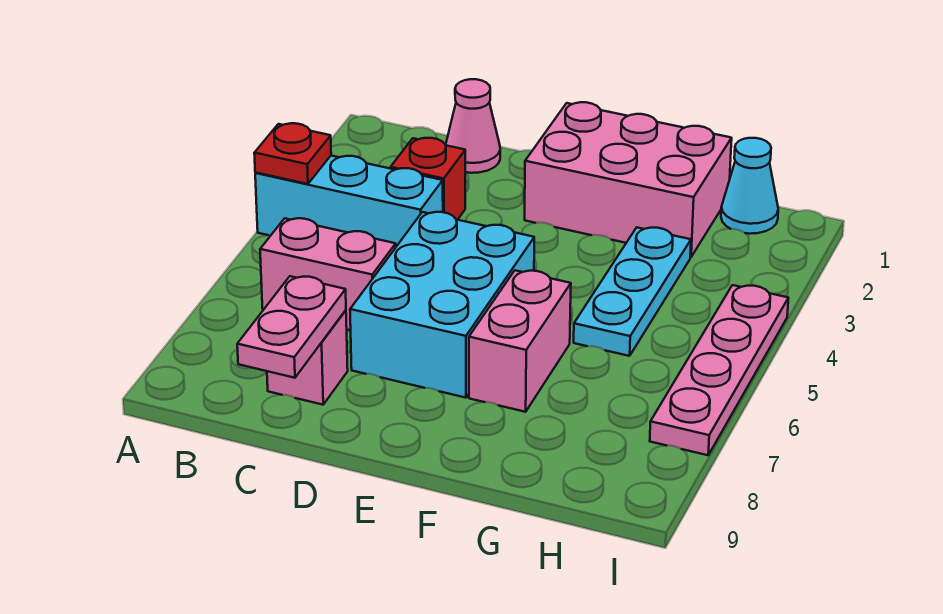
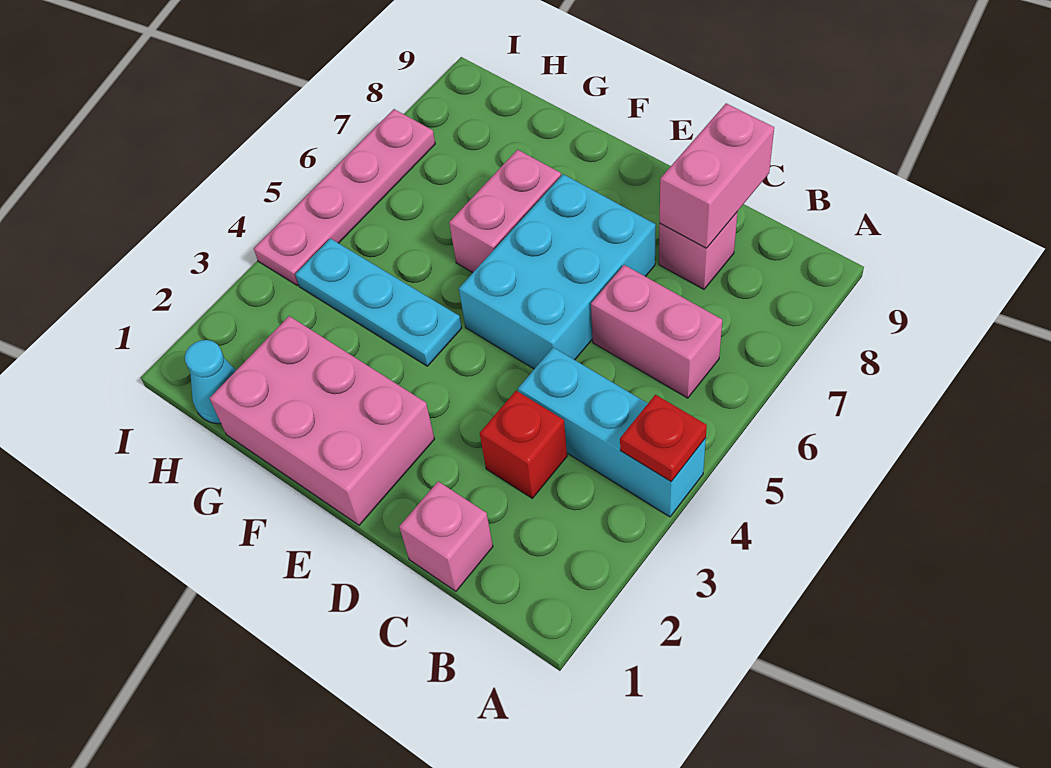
pink 1x1 cone [446,79,500,173] -> pink 1x1 brick [399,481,493,591]
pink 1x2 plate [237,276,346,378] -> pink 1x2 brick [660,103,774,248]
cyan 1x3 plate [574,228,691,356] -> cyan 1x3 plate turned to [295,238,462,366]

